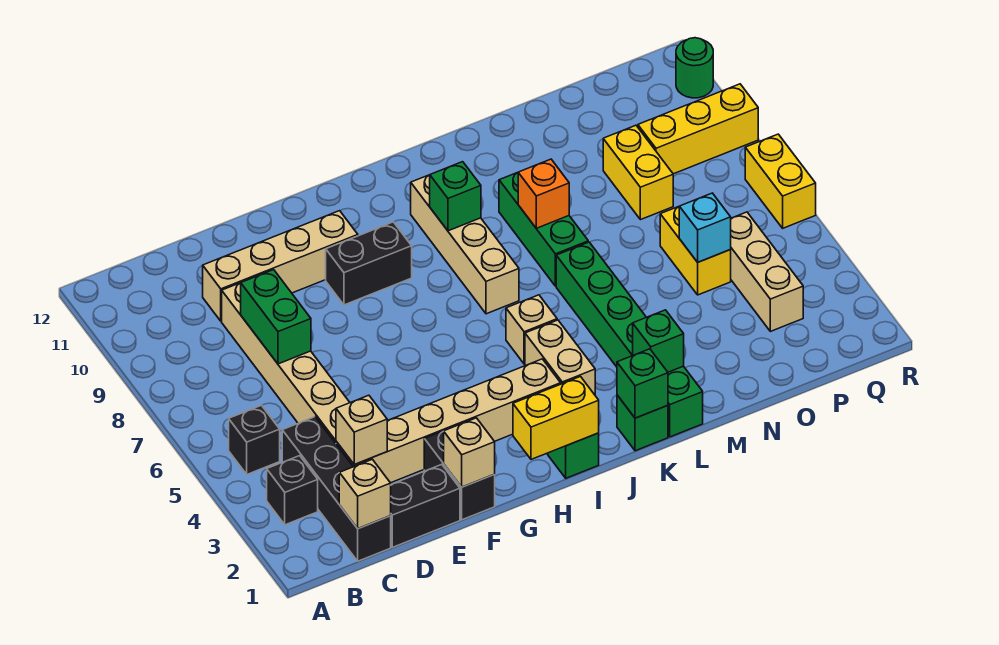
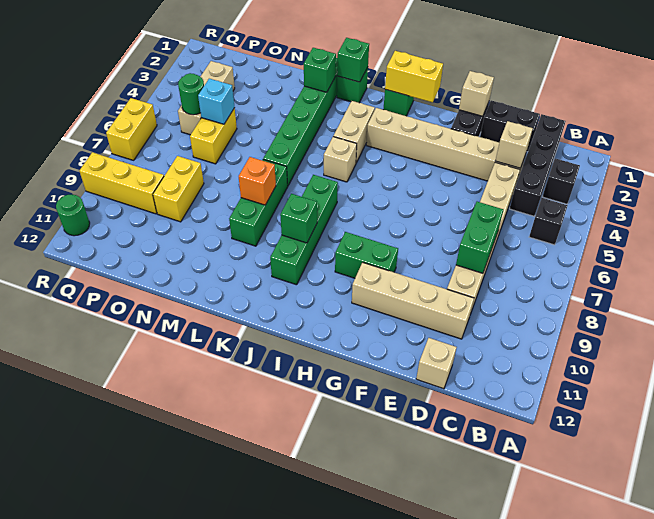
tan 1x1 brick [339,459,391,529] -> tan 1x1 brick moved to [416,338,457,389]
black 1x2 brick [326,222,412,305] -> green 1x2 brick [335,232,398,278]
tan 1x4 brick [411,175,519,314] -> green 1x4 brick [270,175,338,285]
none -> green 1x1 round brick [178,73,204,115]

